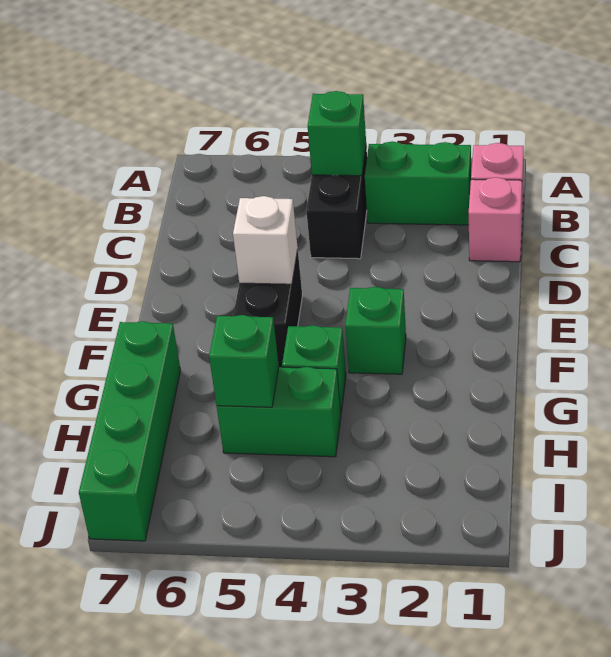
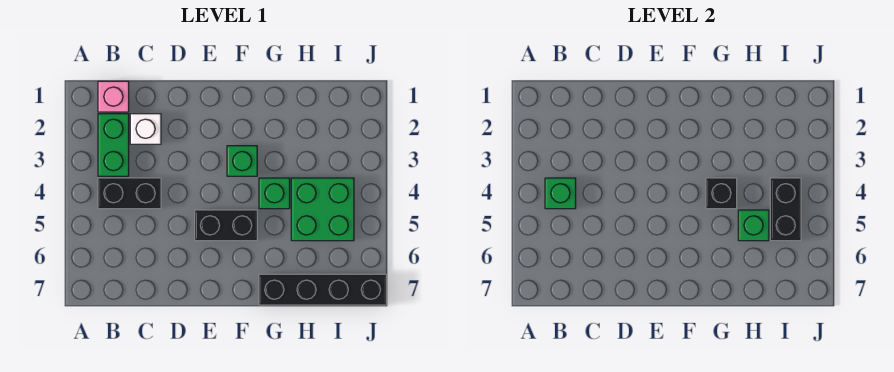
pink 1x1 brick [469,177,522,262] -> none
white 1x1 brick [233,196,298,284] -> white 1x1 brick moved to [130,114,161,144]
none -> black 1x1 brick [706,178,737,209]
green 1x4 brick [79,321,181,541] -> black 1x4 brick [259,274,386,305]
green 1x2 brick [217,367,341,457] -> green 2x2 brick [291,178,354,241]
none -> black 1x2 brick [770,178,801,241]

